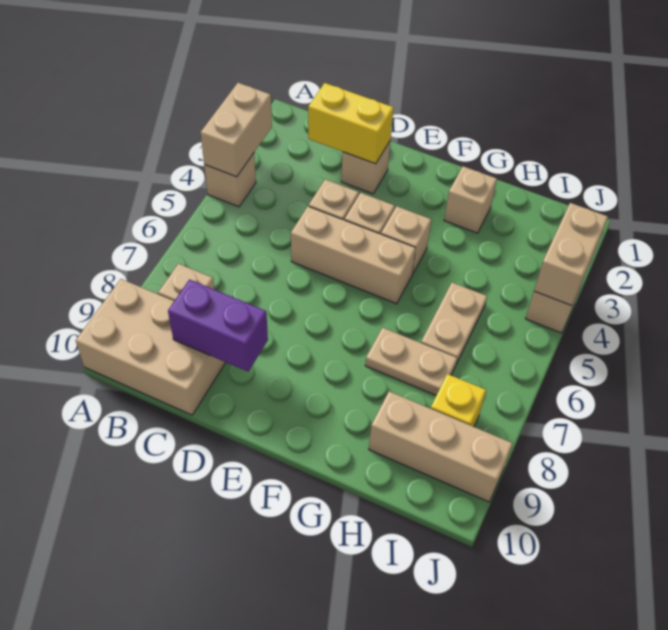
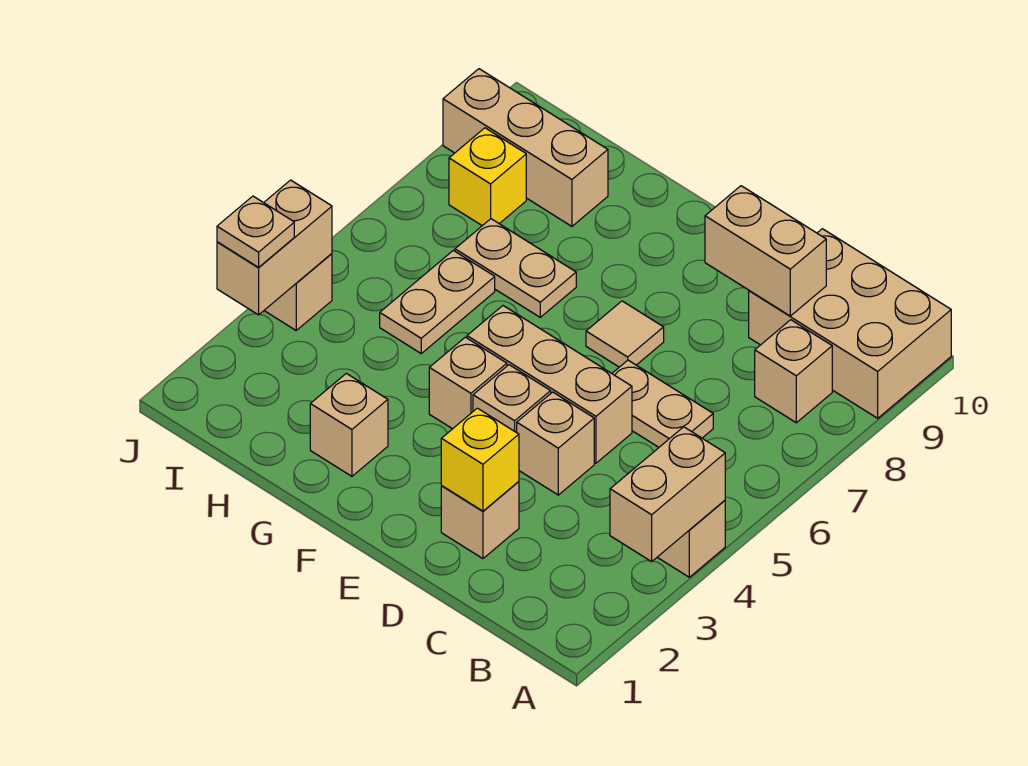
yellow 1x2 brick [308,83,394,164] -> yellow 1x1 brick [441,408,519,511]
none -> tan 1x2 plate [612,360,713,447]
purple 1x2 brick [168,279,268,372] -> tan 1x2 brick [705,186,826,316]
none -> tan 1x1 tile [586,301,664,367]
none -> tan 1x1 plate [217,196,294,267]

